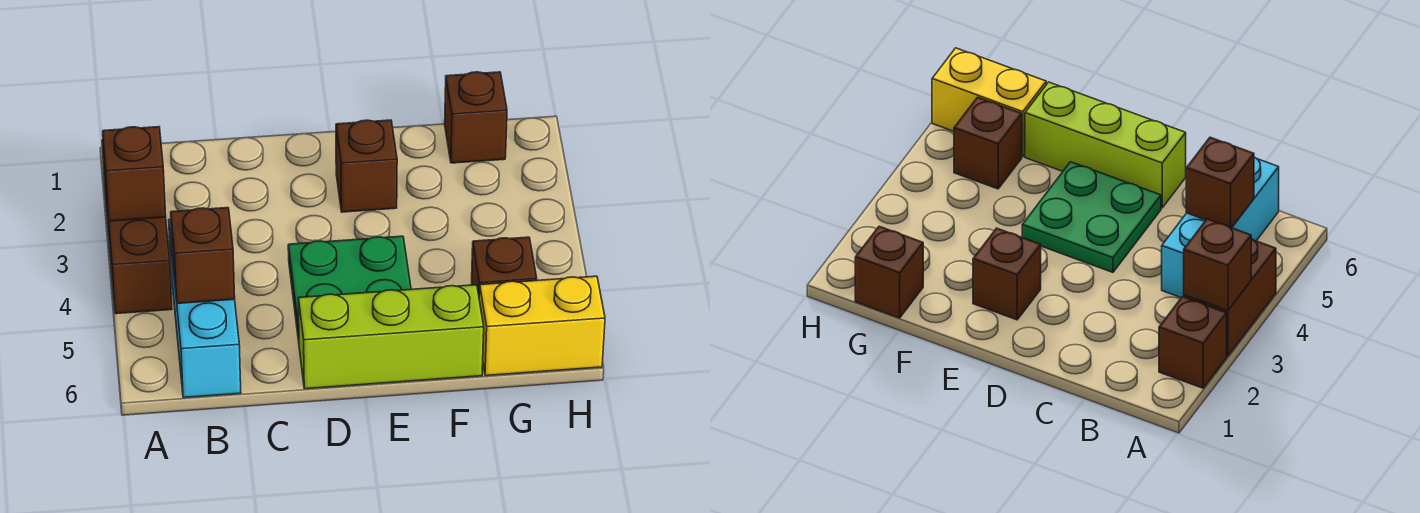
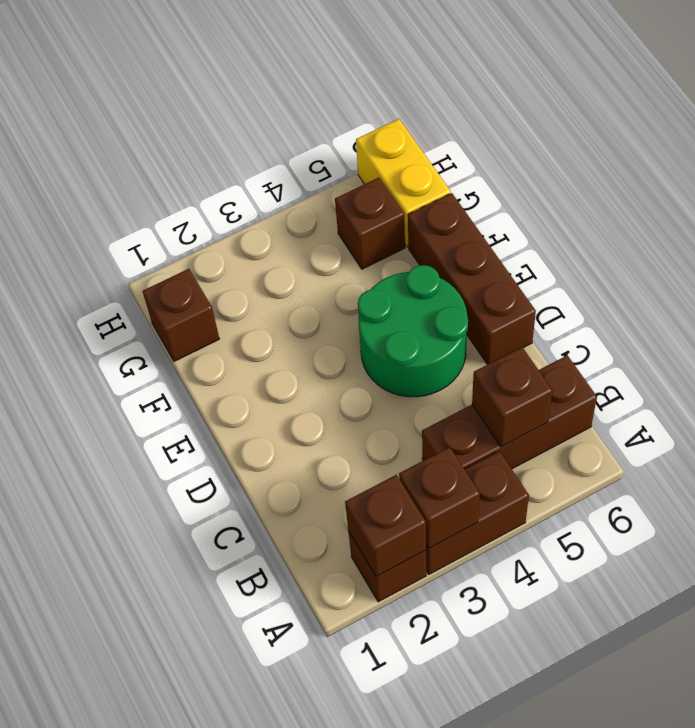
cyan 1x3 brick [169,219,241,398] -> brown 1x3 brick [422,355,597,469]
green 2x2 plate [288,236,411,341] -> green 2x2 round brick [358,265,468,397]
lime 1x3 brick [298,285,484,389] -> brown 1x3 brick [408,193,536,365]
brown 1x1 brick [336,120,397,212] -> brown 1x1 brick moved to [345,475,426,577]

